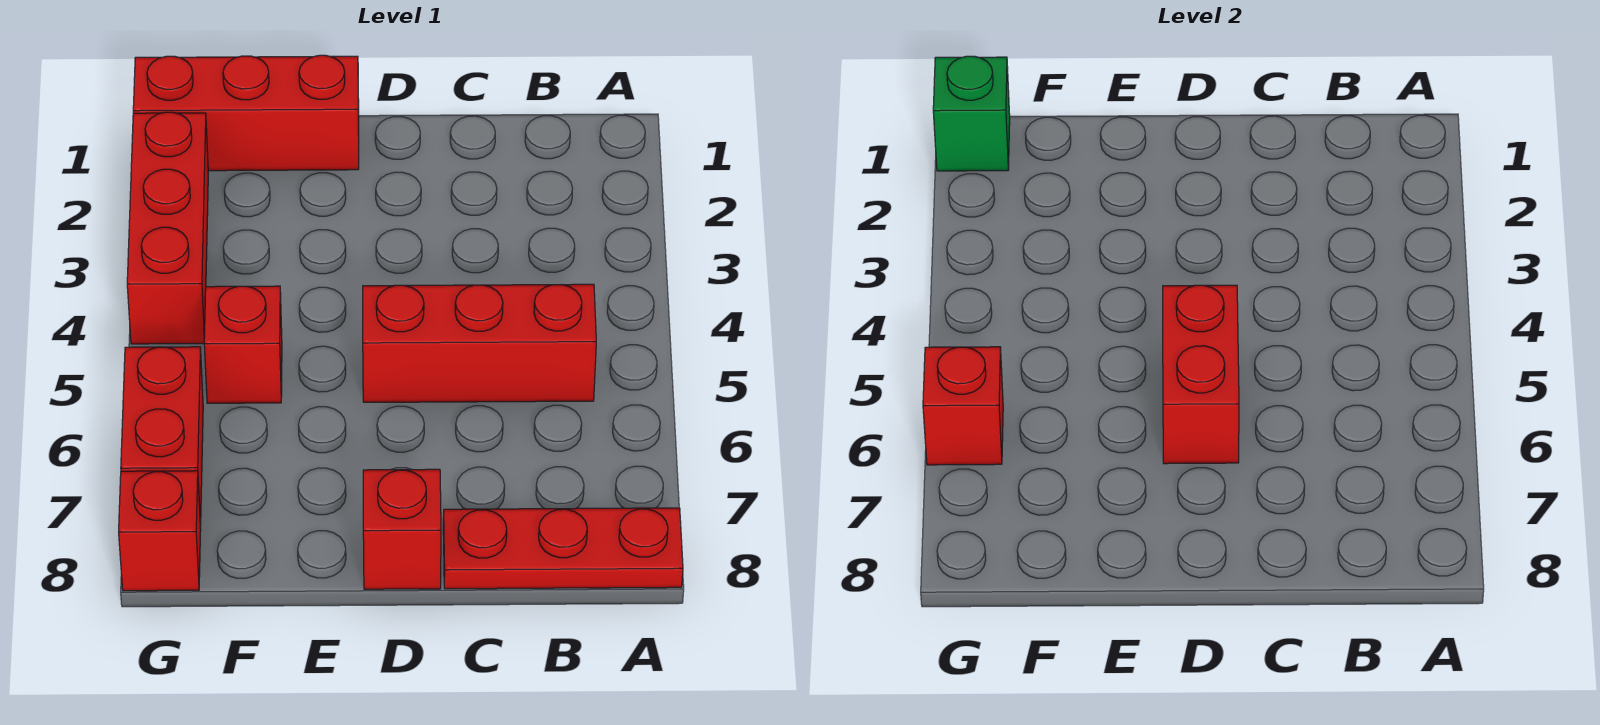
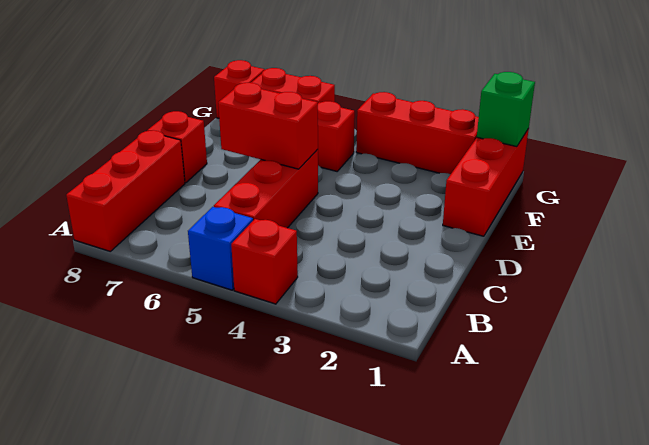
none -> blue 1x1 brick [188,207,253,290]
red 1x3 plate [443,508,683,589] -> red 1x3 brick [66,130,185,251]
red 1x1 brick [923,347,1003,465] -> red 1x1 brick moved to [231,219,298,304]

